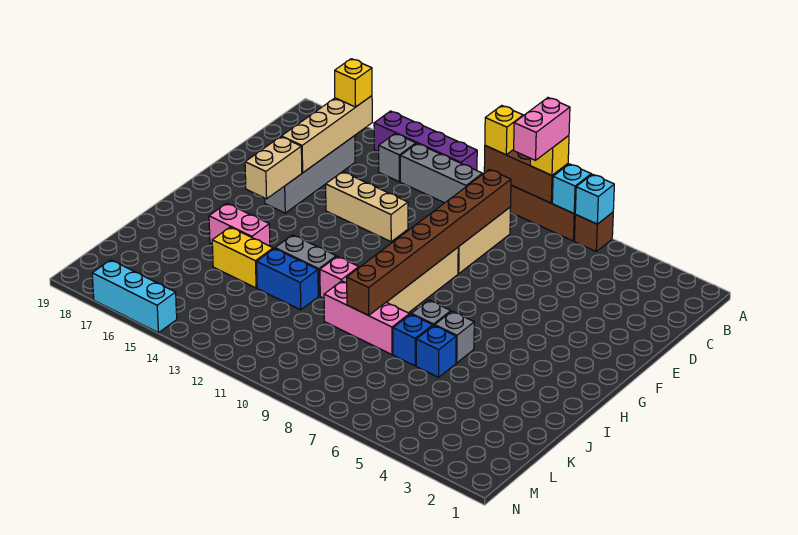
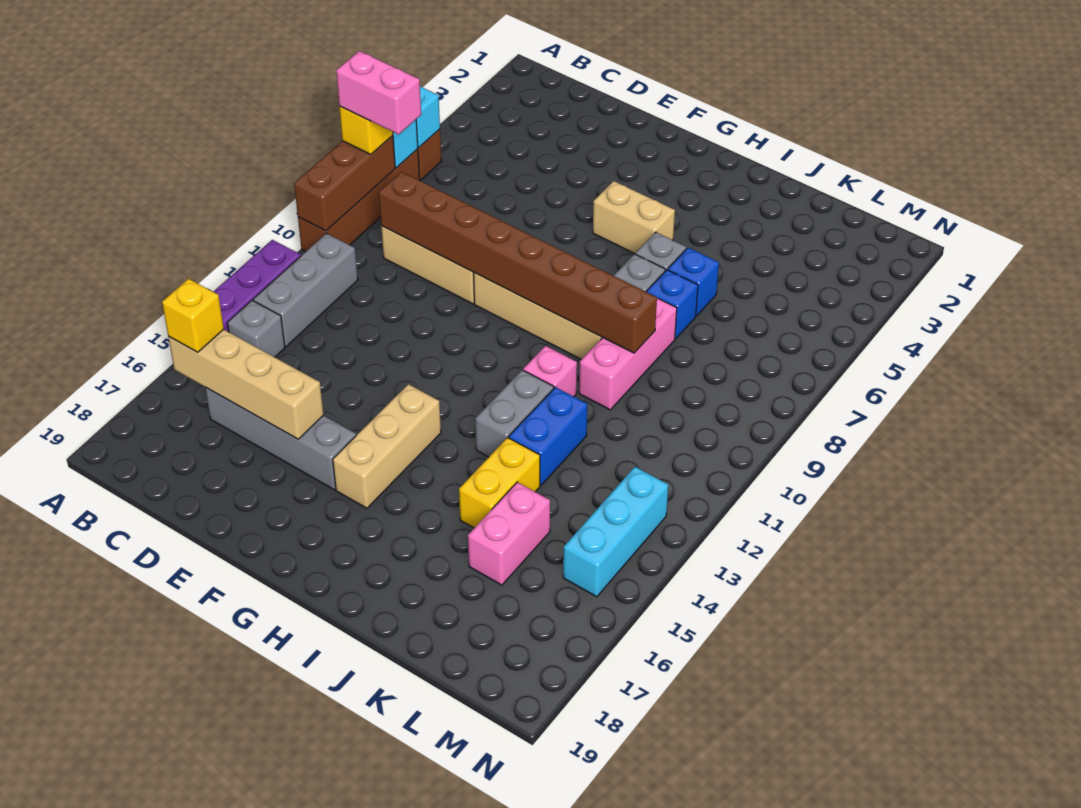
yellow 1x1 brick [485,105,523,155] -> none
tan 1x3 brick [326,172,408,242] -> tan 1x3 brick moved to [333,384,441,508]
tan 1x2 brick [245,137,302,199] -> tan 1x2 brick moved to [593,181,675,254]
pink 1x2 brick [209,203,270,246] -> pink 1x2 brick moved to [468,482,550,585]
cyan 1x3 brick [92,260,177,333] -> cyan 1x3 brick moved to [563,467,668,597]

